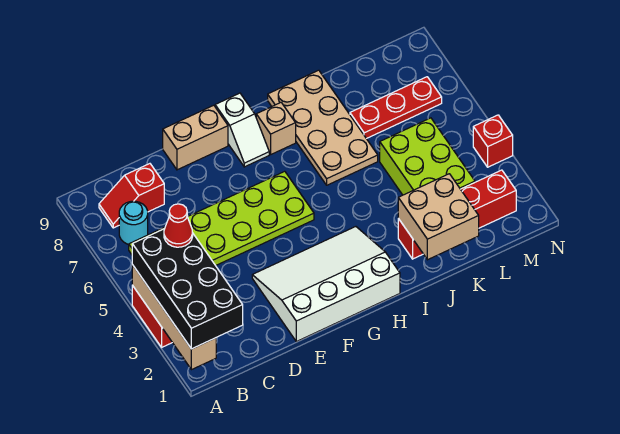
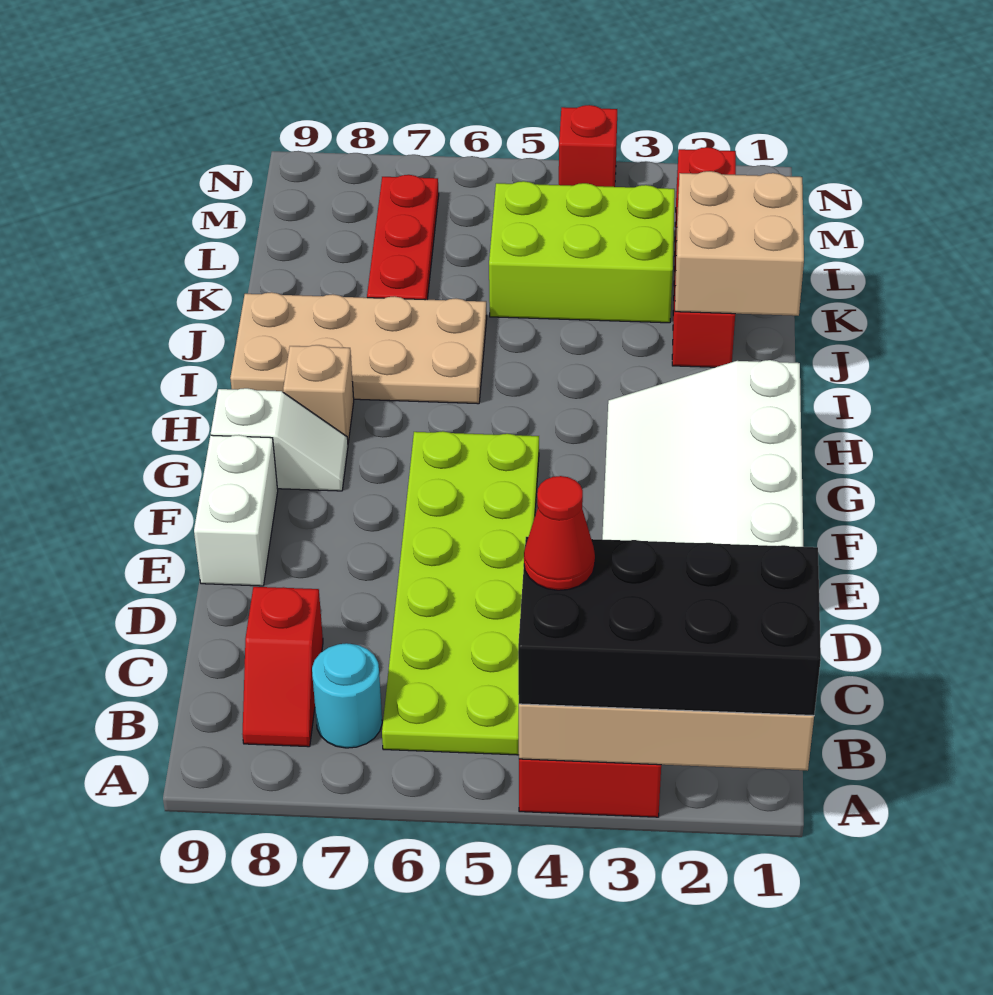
tan 1x2 brick [163,105,228,170] -> white 1x2 brick [194,435,278,586]

